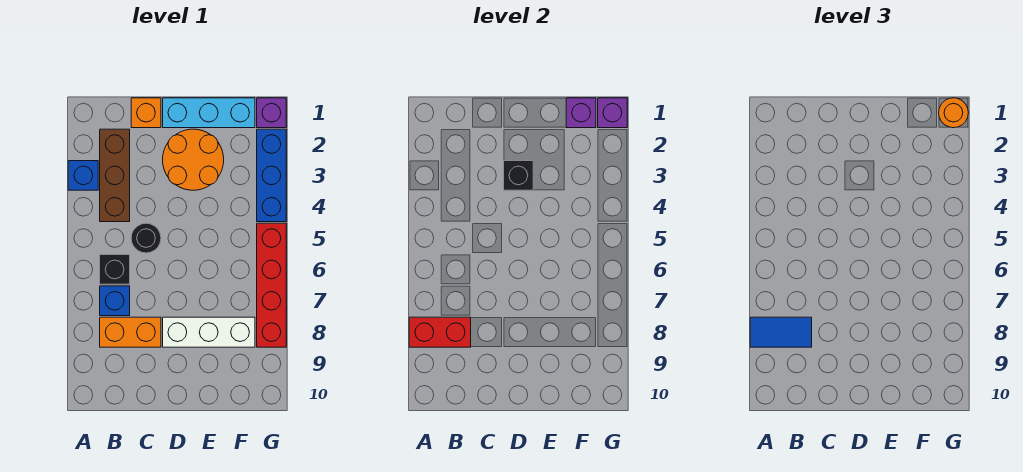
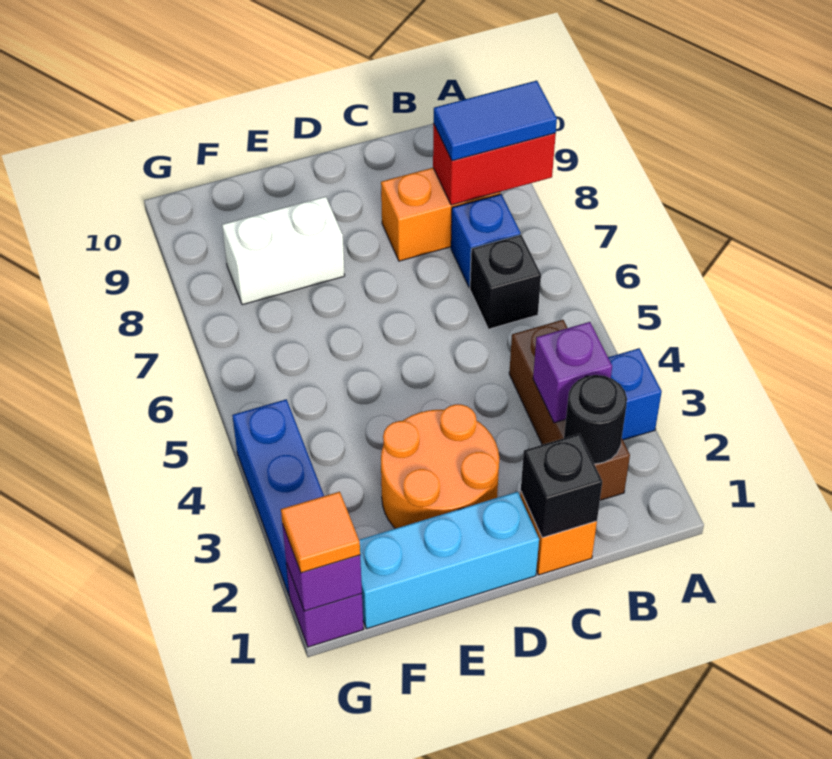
black 1x1 round brick [131,223,161,253] -> black 1x1 round brick moved to [564,375,627,464]
black 1x1 brick [504,161,533,190] -> black 1x1 brick moved to [521,434,602,538]
white 1x3 brick [163,317,255,347] -> white 1x2 brick [222,197,345,305]
purple 1x1 brick [566,98,596,128] -> purple 1x1 brick moved to [533,322,612,423]
orange 1x1 round brick [939,98,968,128] -> orange 1x1 tile [281,492,360,573]
red 1x4 brick [257,223,286,347] -> none

